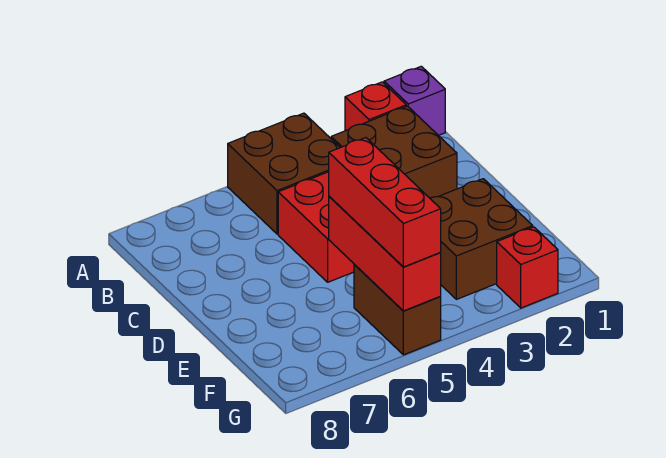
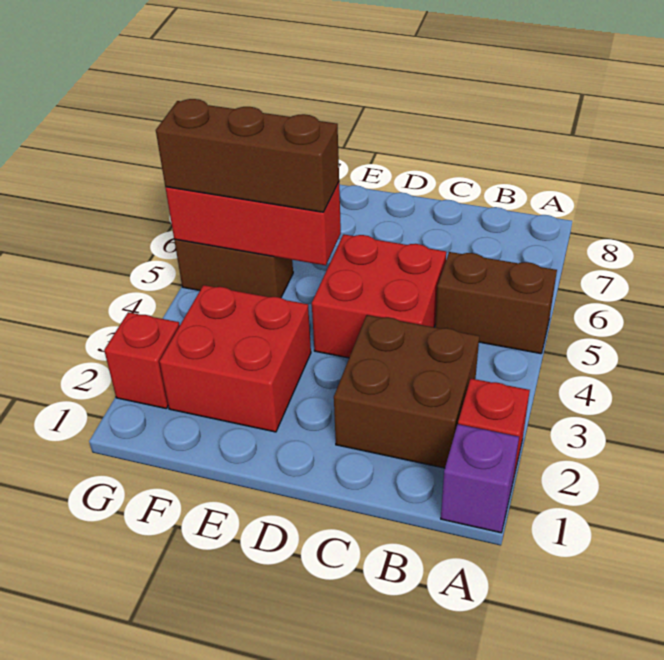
brown 2x2 brick [228,113,340,234] -> brown 1x2 brick [435,252,557,354]
brown 2x2 brick [430,179,533,299] -> red 2x2 brick [159,285,311,432]
red 1x3 brick [329,138,441,267] -> brown 1x3 brick [156,99,339,212]

